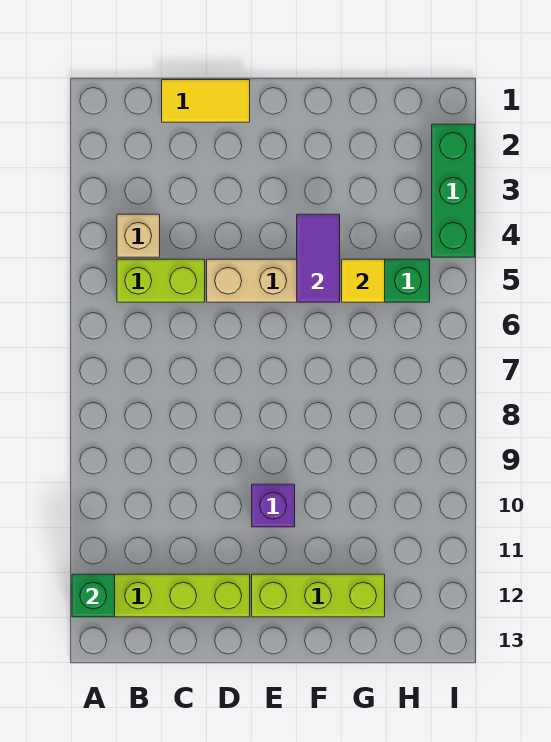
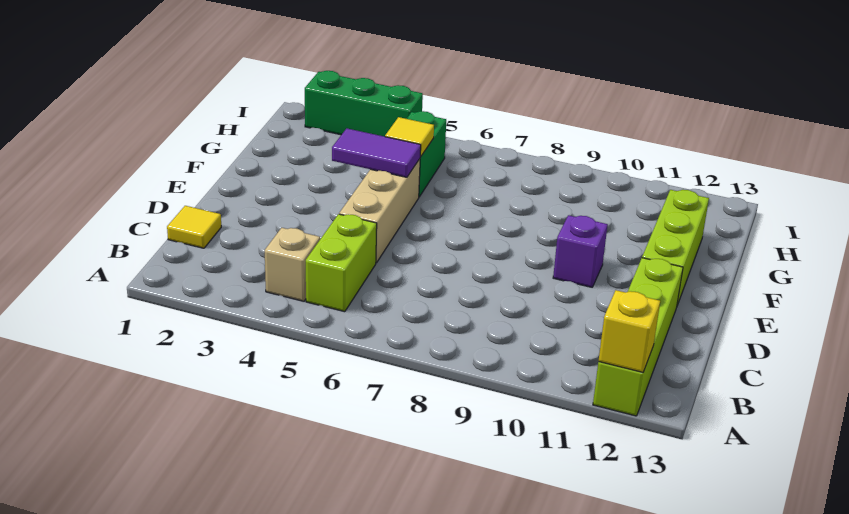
green 1x1 brick [72,574,115,617] -> yellow 1x1 brick [599,290,660,372]
yellow 1x2 tile [162,80,250,122] -> yellow 1x1 tile [167,206,221,248]

